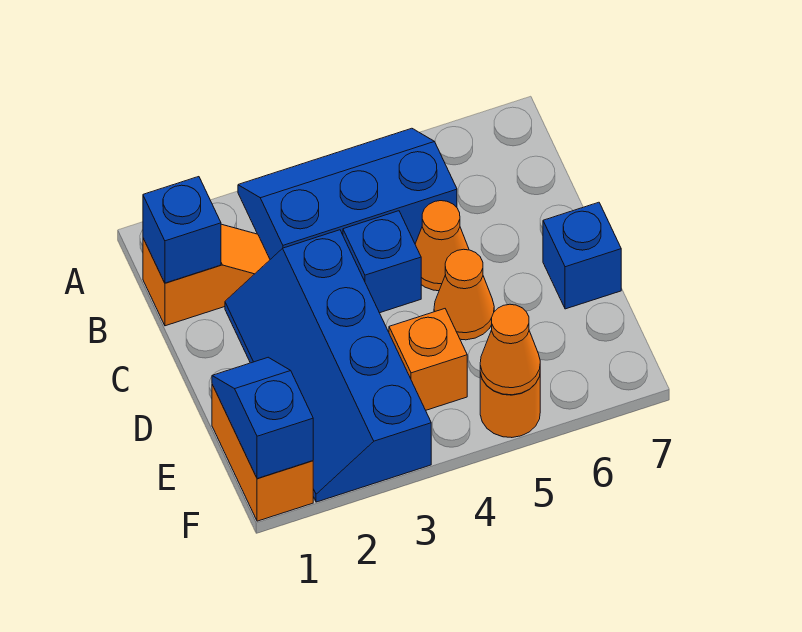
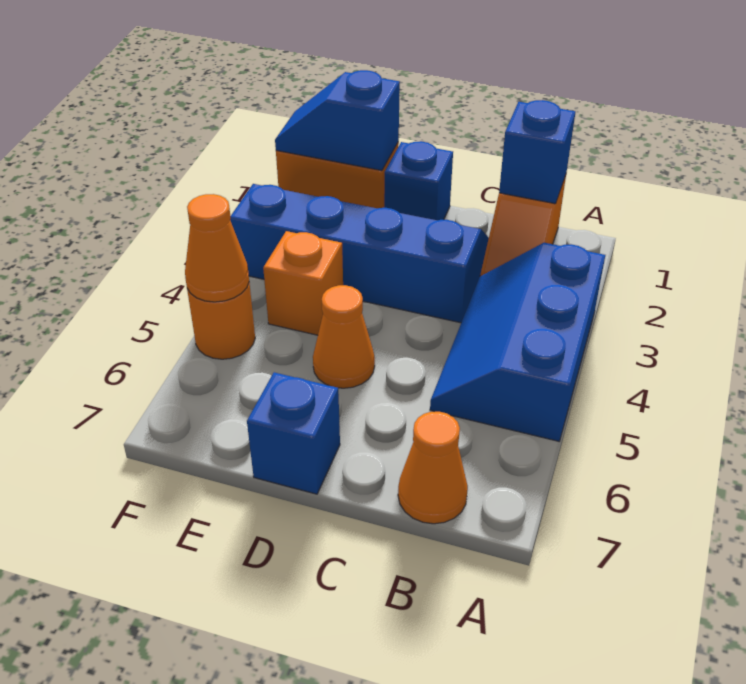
blue 2x3 slope [238,128,457,259] -> blue 2x3 slope turned to [430,243,605,441]
blue 1x1 brick [343,211,421,313] -> blue 1x1 brick moved to [384,141,453,220]
orange 1x1 cone [415,201,469,291] -> orange 1x1 cone moved to [398,412,468,524]
blue 1x2 slope [212,357,313,479] -> blue 1x2 slope turned to [275,70,400,171]

